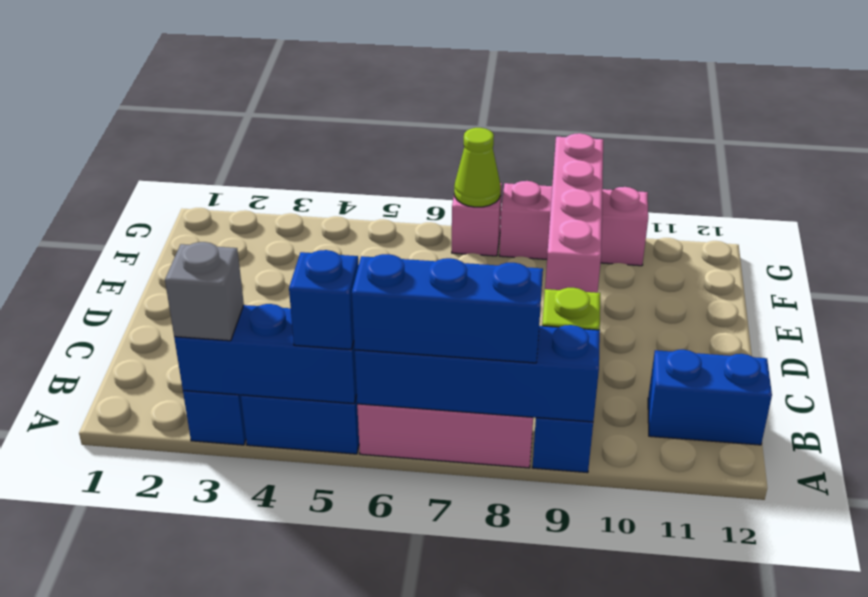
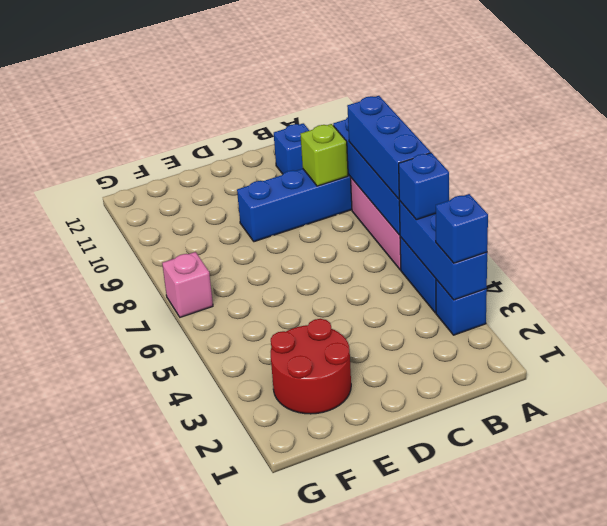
grey 1x1 brick [165,242,244,341] -> blue 1x1 brick [435,194,488,263]
blue 1x2 brick [648,350,772,445] -> blue 1x1 brick [274,123,310,174]
pink 1x4 brick [545,133,603,293] -> none
none -> red 2x2 round brick [271,319,351,414]
lime 1x1 cone [454,128,501,207] -> none
pink 1x3 brick [499,181,648,266] -> none

